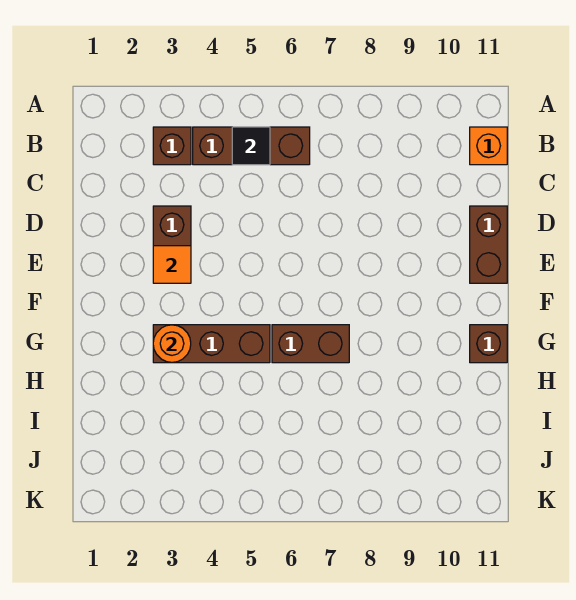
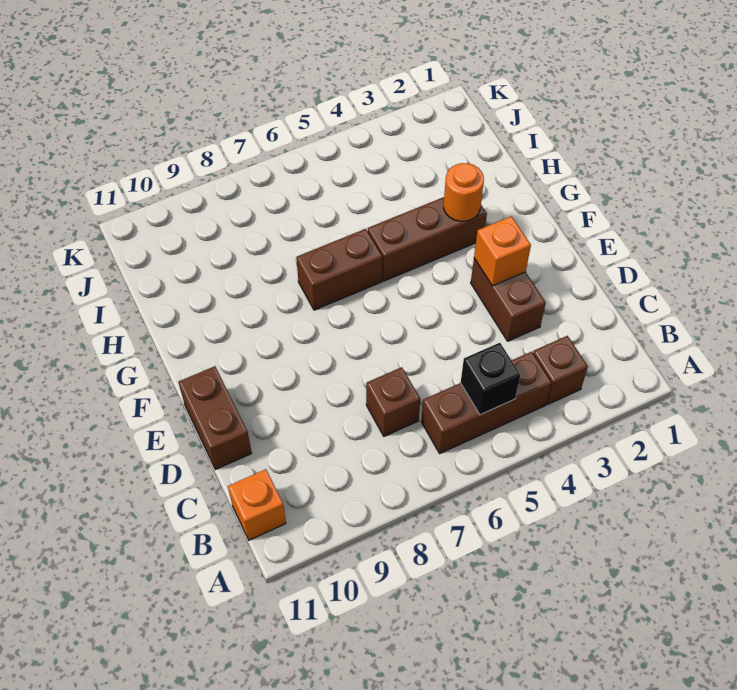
black 1x1 tile [232,127,270,165] -> black 1x1 brick [461,343,520,415]
orange 1x1 tile [153,246,191,283] -> orange 1x1 brick [474,216,531,286]
brown 1x1 brick [470,325,507,363] -> brown 1x1 brick moved to [366,367,420,436]

